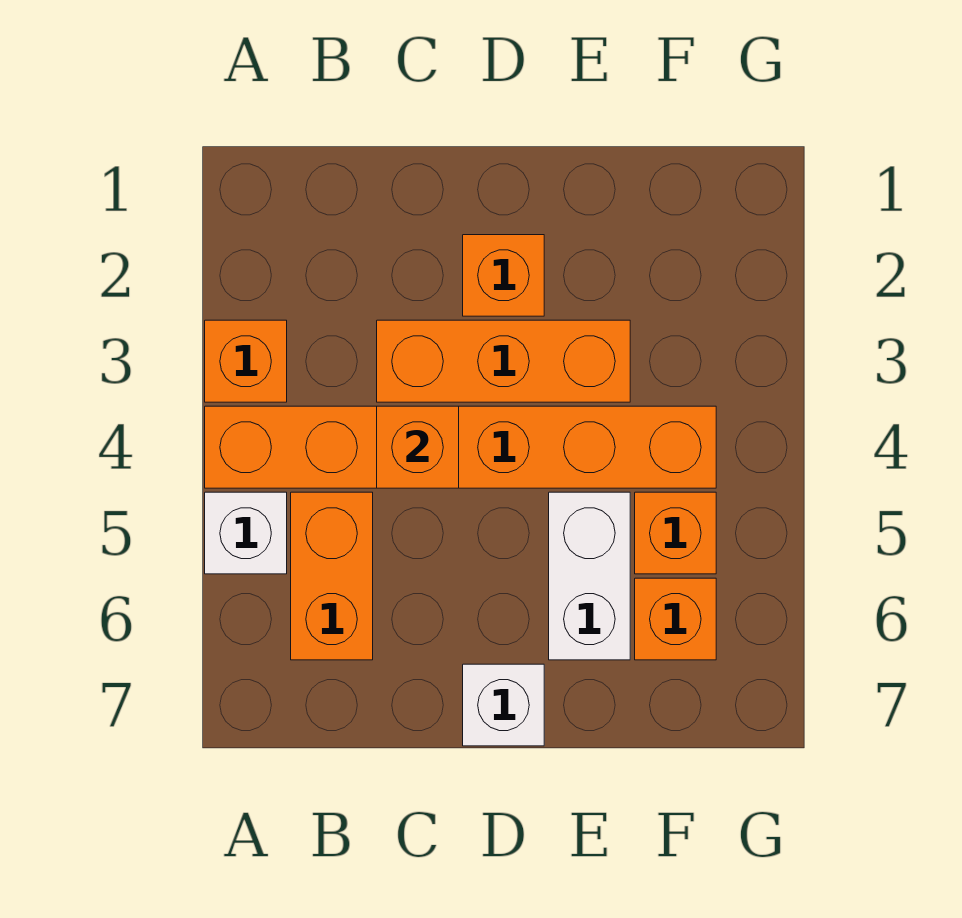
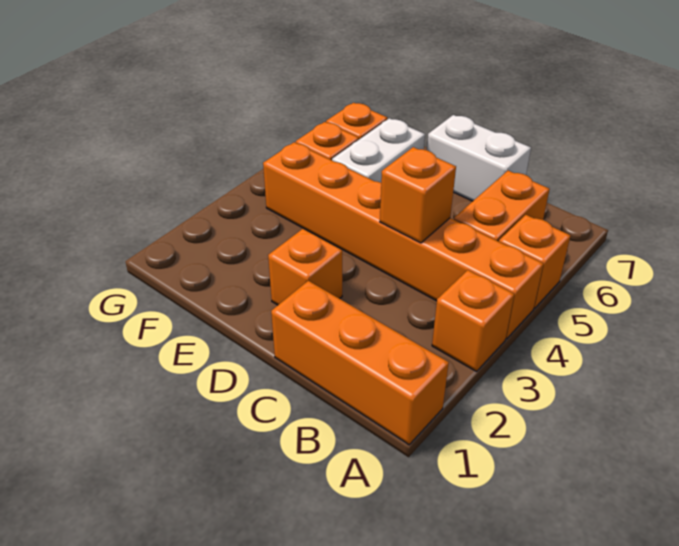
white 1x1 brick [205,492,287,574] -> orange 1x1 brick [499,215,570,308]
orange 1x3 brick [377,320,630,402] -> orange 1x3 brick moved to [271,281,449,445]
white 1x1 brick [463,664,544,746] -> white 1x2 brick [427,115,531,201]

